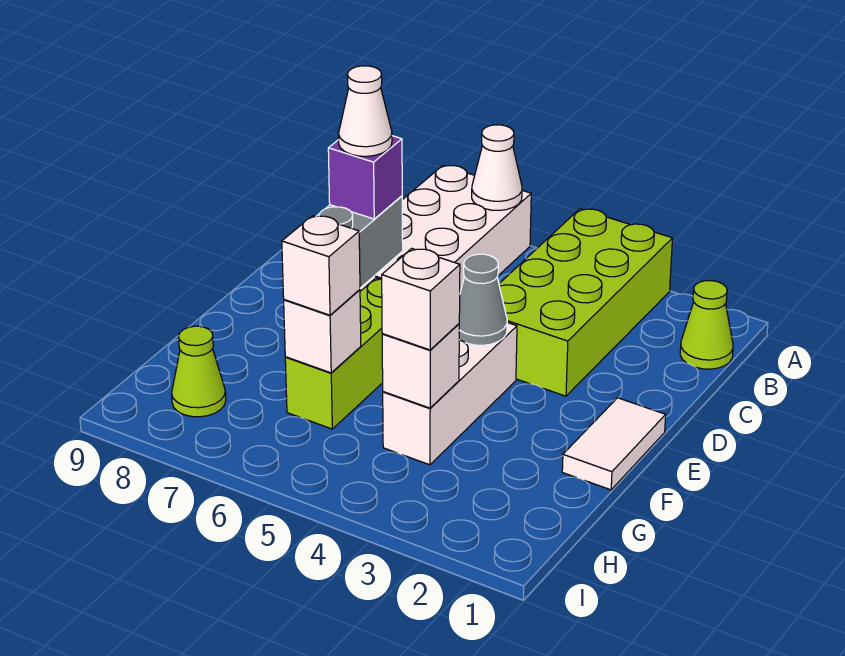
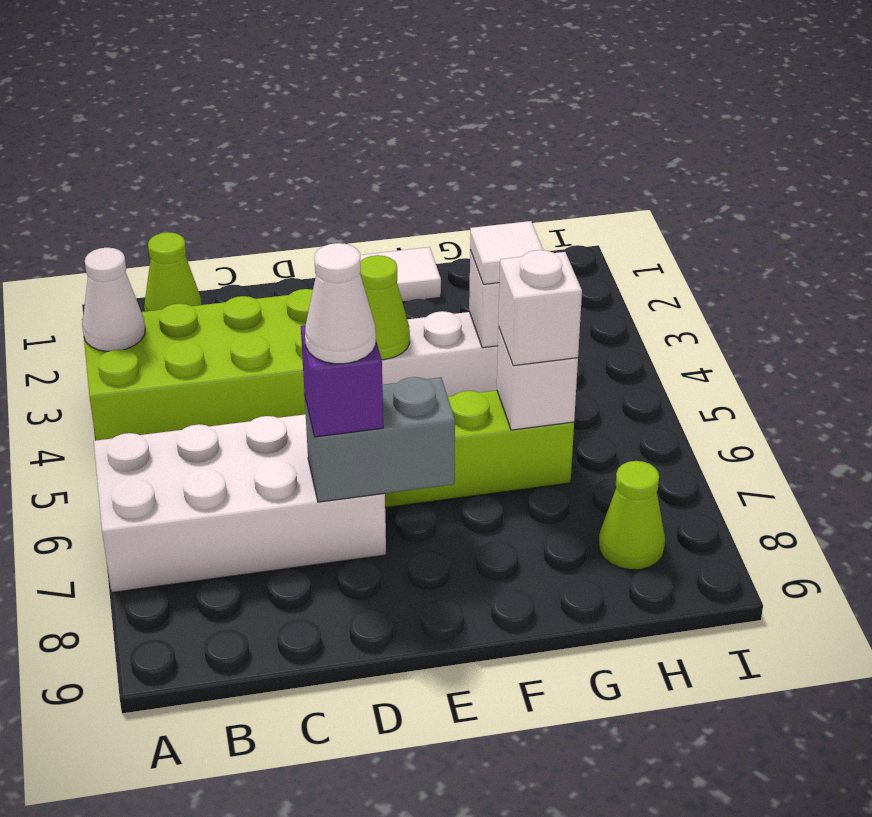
white 1x1 cone [472,125,522,210] -> white 1x1 cone moved to [82,248,145,351]
grey 1x1 cone [459,254,507,345] -> lime 1x1 cone [360,255,410,360]
white 1x1 brick [382,248,460,350] -> white 1x1 tile [470,221,543,284]

